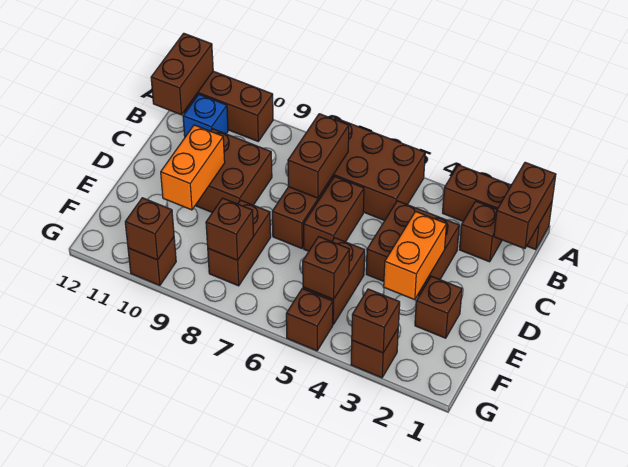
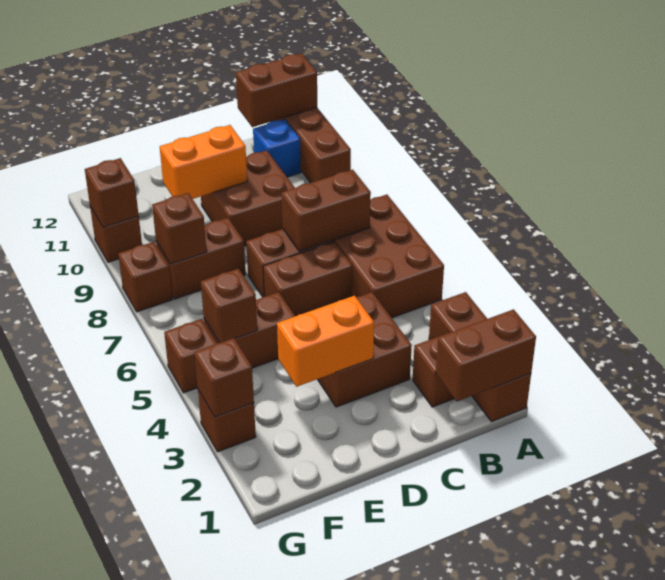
brown 1x1 brick [415,276,462,338] -> brown 1x1 brick moved to [118,242,172,312]

